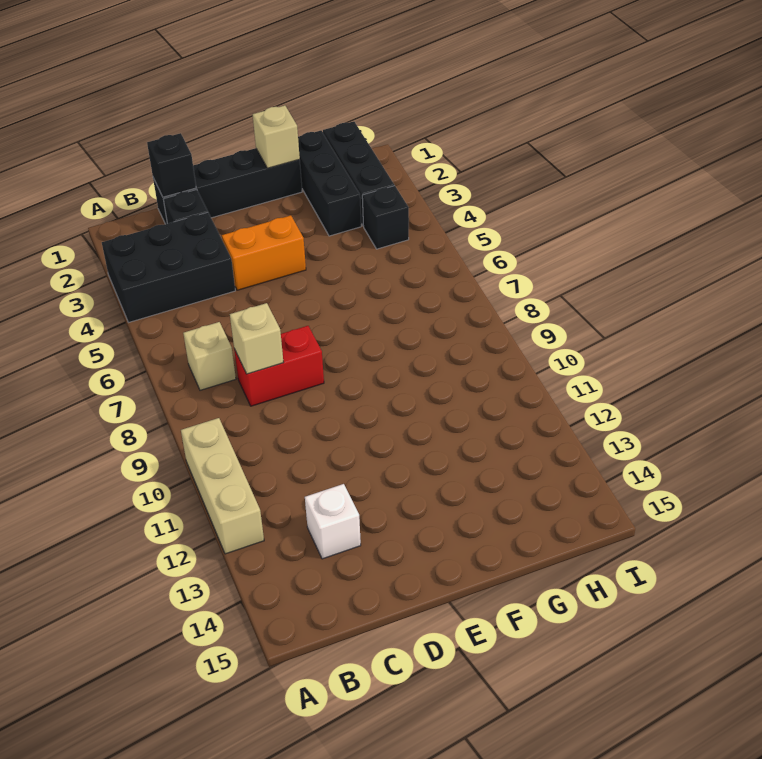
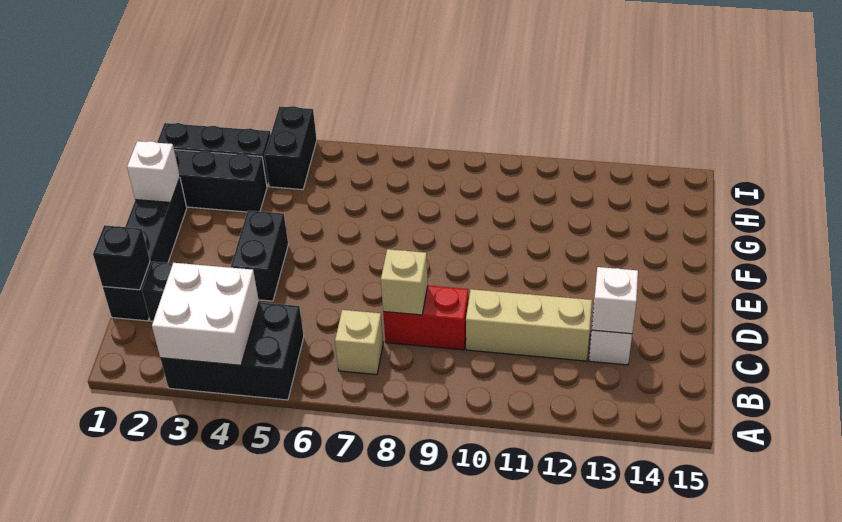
black 2x3 brick [102,212,235,322] -> black 2x3 brick turned to [160,302,304,400]
none -> white 2x2 brick [152,263,259,365]
tan 1x3 brick [181,418,264,554] -> tan 1x3 brick moved to [466,289,592,361]
red 1x2 brick [234,326,324,406] -> red 1x2 brick turned to [383,286,469,350]
none -> white 1x1 brick [592,267,638,334]
orange 1x2 brick [222,215,306,290] -> black 1x2 brick [231,211,288,301]
tan 1x1 brick [253,105,300,168] -> white 1x1 brick [127,141,180,202]
black 1x1 brick [362,186,409,249] -> black 1x2 brick [264,106,317,190]

